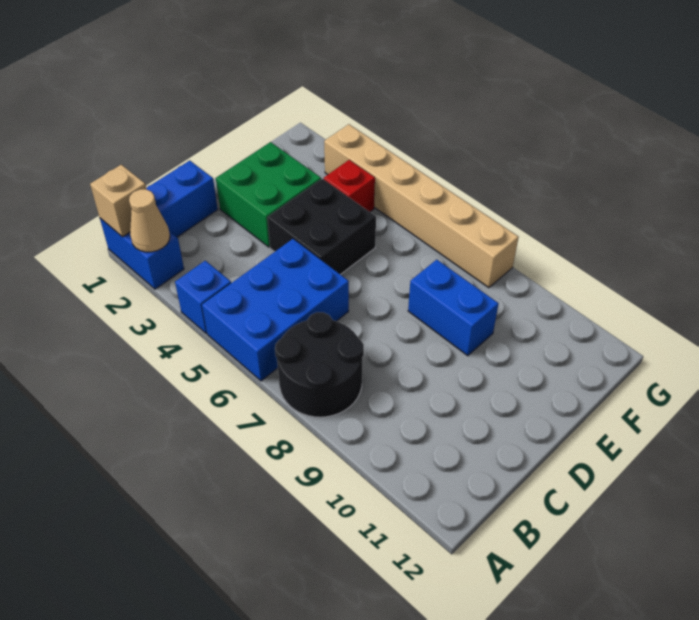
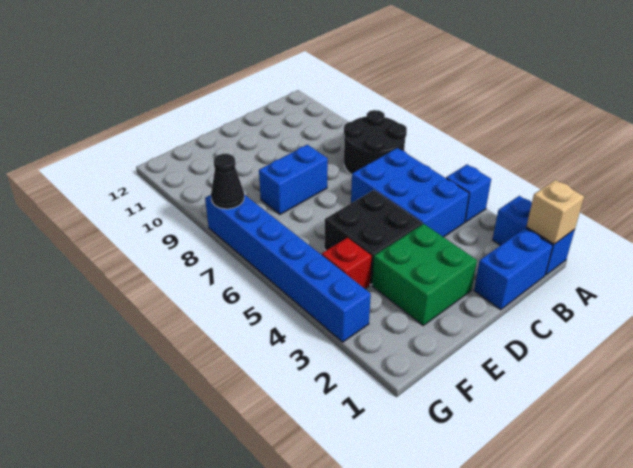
tan 1x1 cone [129,189,170,252] -> none
blue 2x3 brick [202,239,349,381] -> blue 2x3 brick turned to [351,148,469,237]
blue 1x2 brick [408,260,499,356] -> blue 1x2 brick turned to [259,145,328,214]
tan 1x6 brick [324,124,519,288] -> blue 1x6 brick [205,195,371,342]
none -> black 1x1 cone [211,154,244,209]

